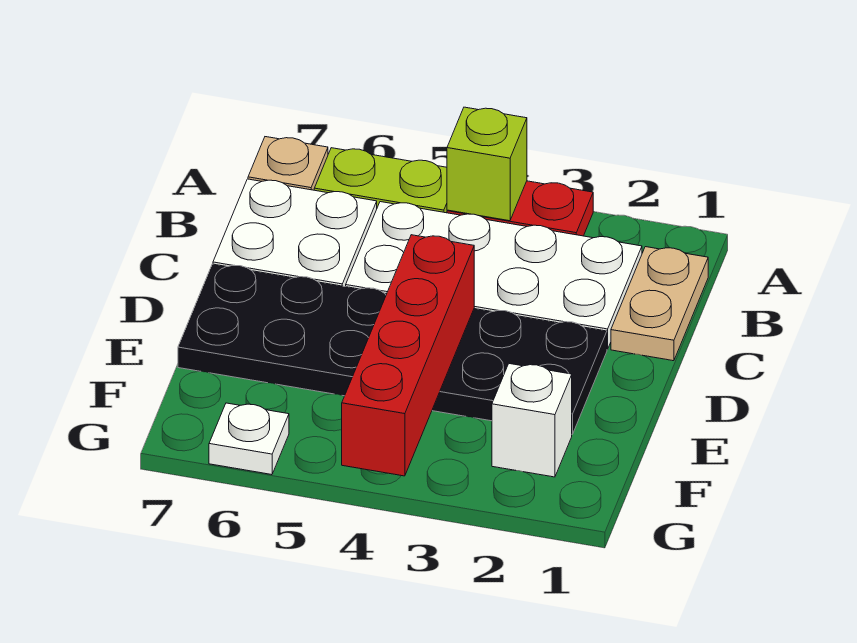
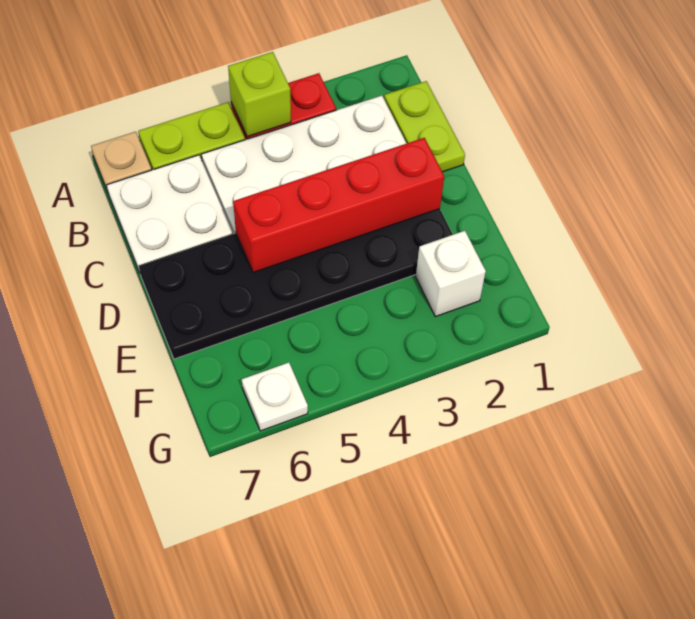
tan 1x2 plate [611,247,708,361] -> lime 1x2 plate [384,81,465,172]
red 1x4 brick [342,235,474,476] -> red 1x4 brick turned to [233,138,444,272]

